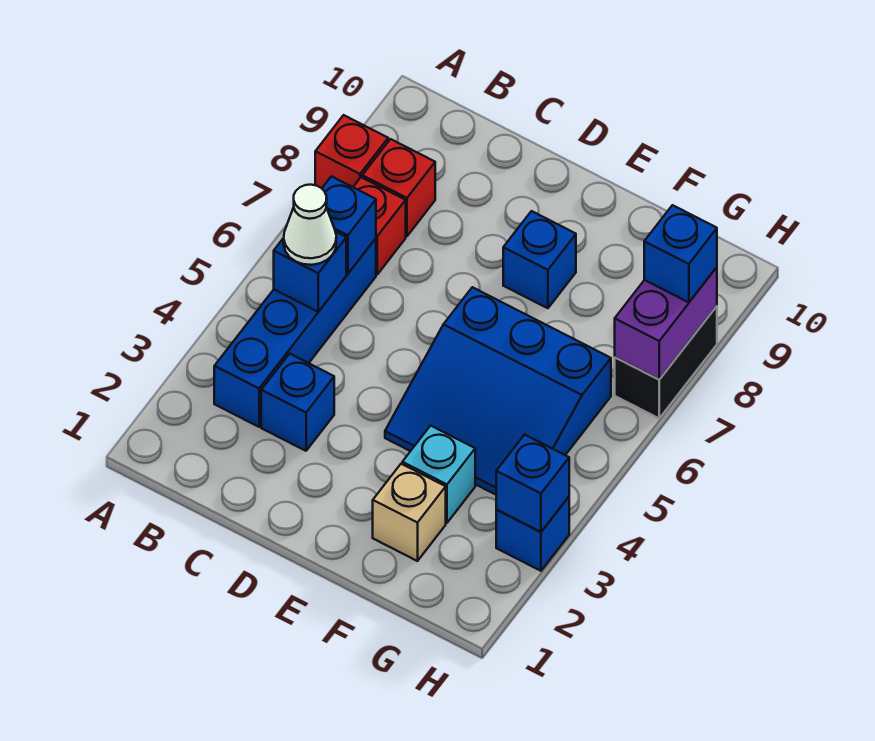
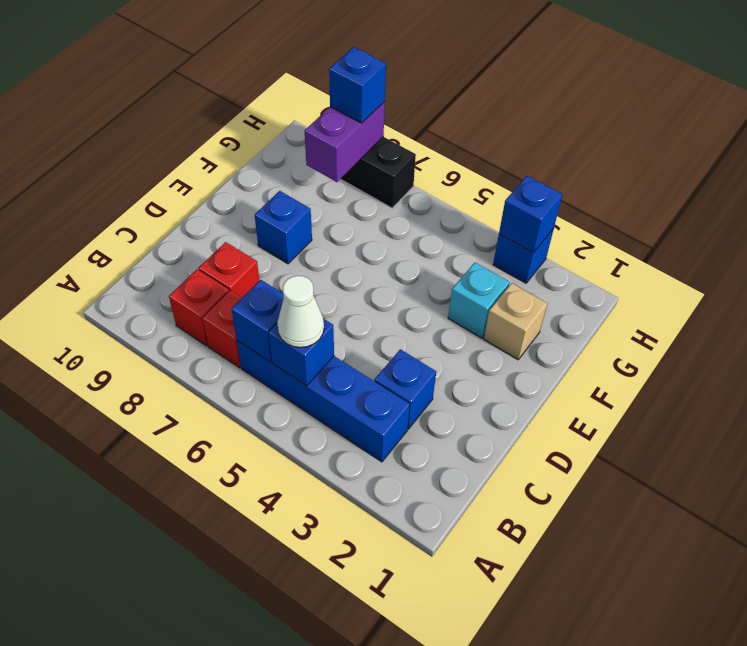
red 1x1 brick [315,115,388,188] -> red 1x1 brick moved to [199,242,259,297]
blue 3x3 slope [385,287,611,495] -> none
purple 1x2 brick [615,267,717,379] -> purple 1x2 brick turned to [305,102,385,182]

